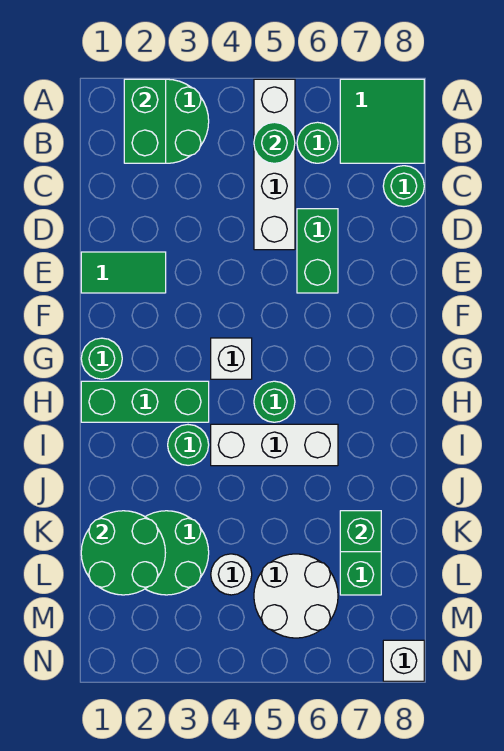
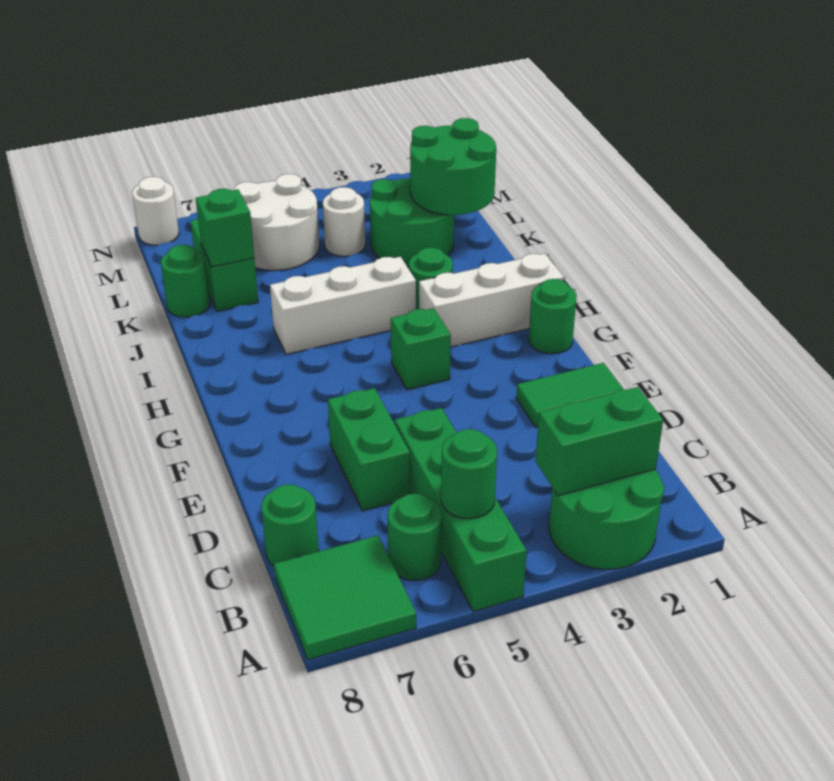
green 1x2 brick [124,79,166,163] -> green 1x2 brick turned to [536,387,663,496]
white 1x4 brick [254,79,295,250] -> green 1x4 brick [395,408,527,612]
white 1x1 brick [211,338,252,379] -> green 1x1 brick [391,308,451,390]
green 1x3 brick [81,381,209,422] -> white 1x3 brick [419,254,564,347]
green 1x1 round brick [254,381,295,422] -> green 1x1 round brick moved to [161,245,210,317]
white 1x1 brick [383,640,424,681] -> white 1x1 round brick [132,177,179,245]

